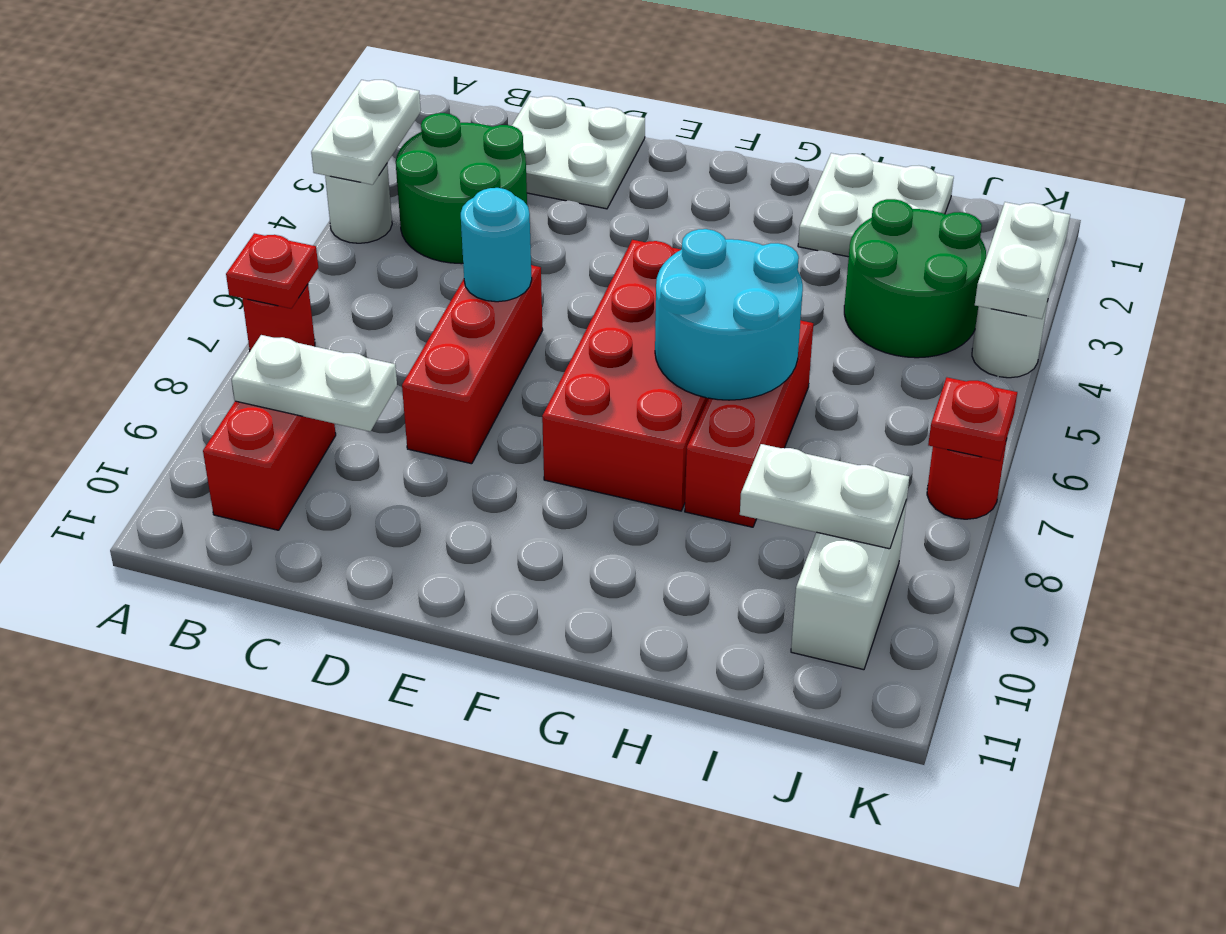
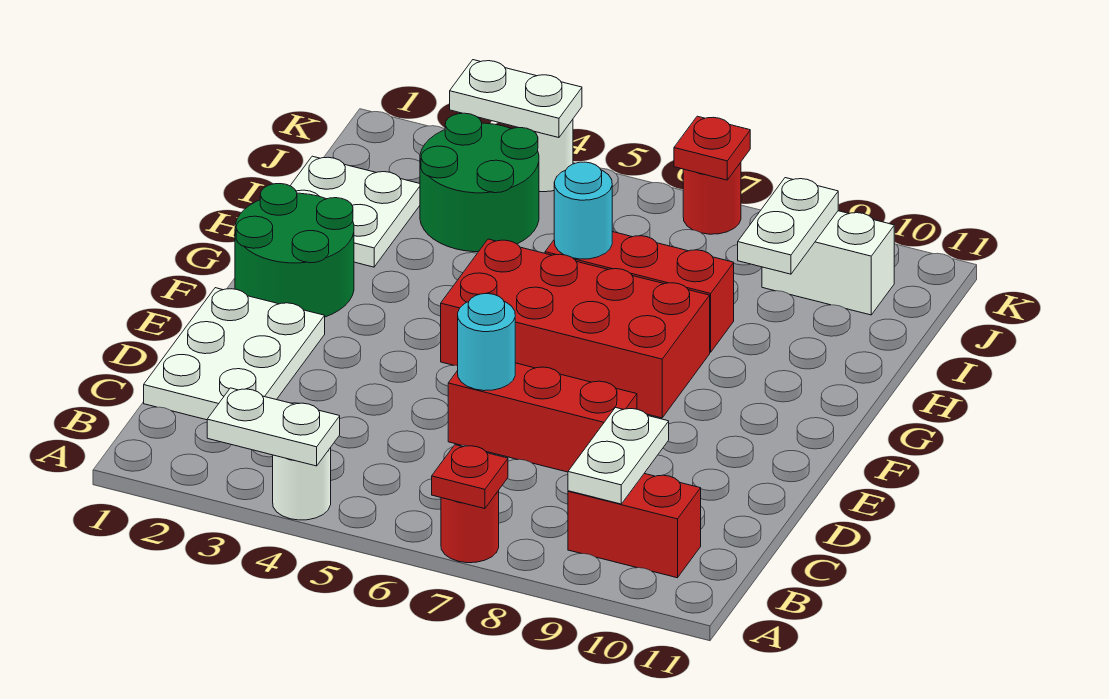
green 2x2 round brick [396,113,527,264] -> green 2x2 round brick moved to [235,184,354,317]
white 2x2 plate [512,96,645,209] -> white 2x3 plate [144,288,325,420]
cyan 2x2 round brick [655,229,803,400] -> cyan 1x1 round brick [554,162,612,259]

